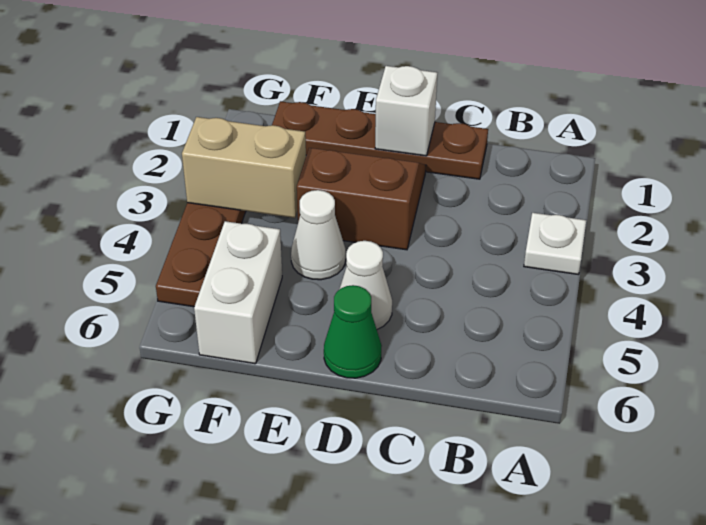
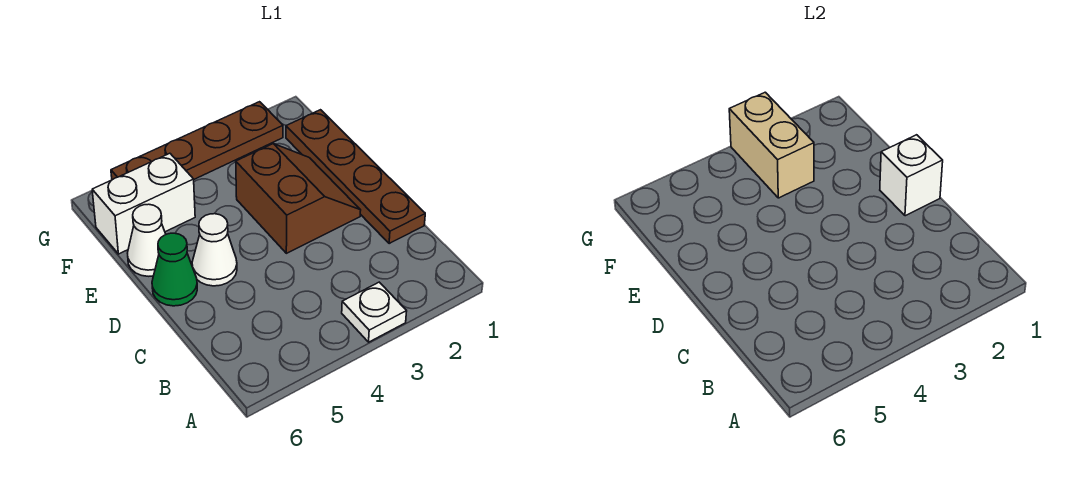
white 1x1 cone [291,190,346,280] -> white 1x1 cone moved to [128,204,166,276]

